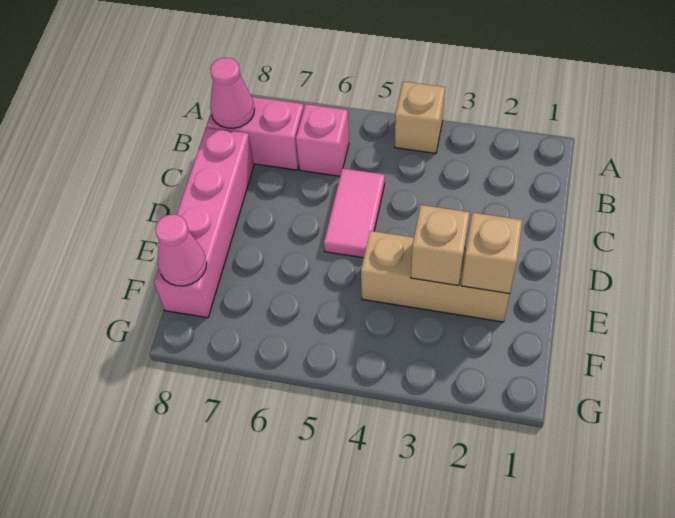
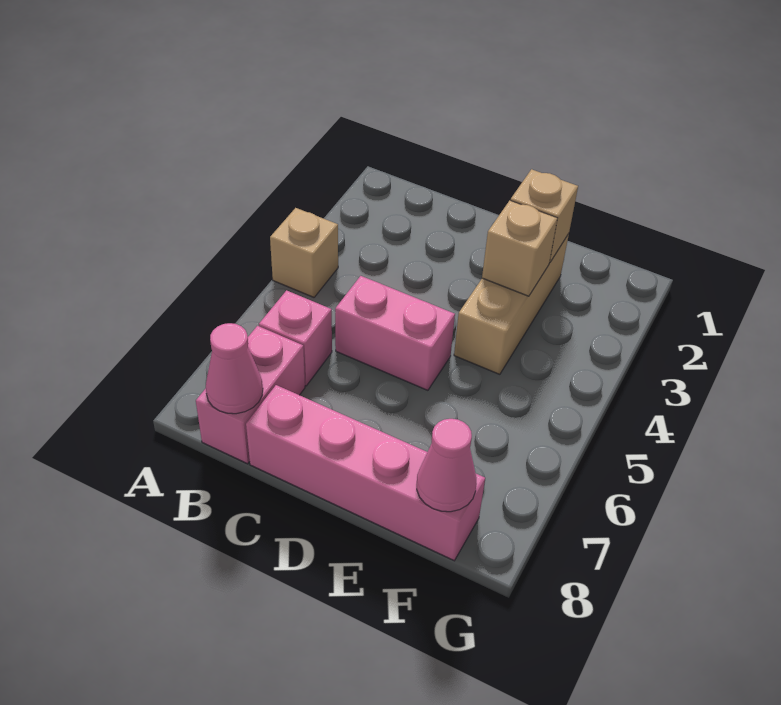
pink 1x2 tile [324,168,385,258] -> pink 1x2 brick [335,276,455,390]

